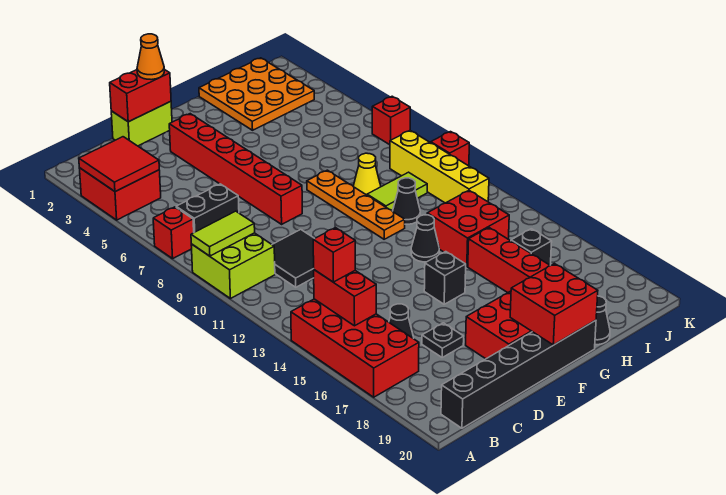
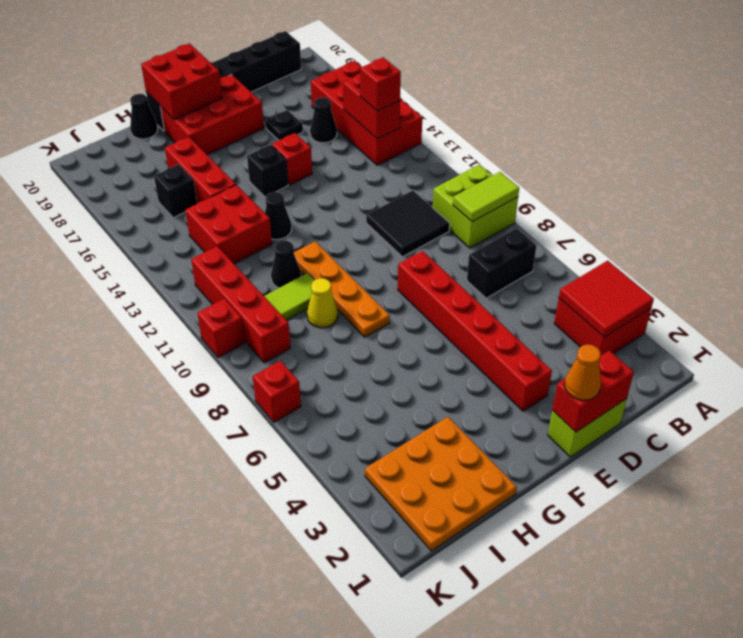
red 1x1 brick [153,207,194,259] -> red 1x1 brick moved to [272,133,312,185]
yellow 1x4 brick [390,131,489,203] -> red 1x4 brick [191,246,291,363]

